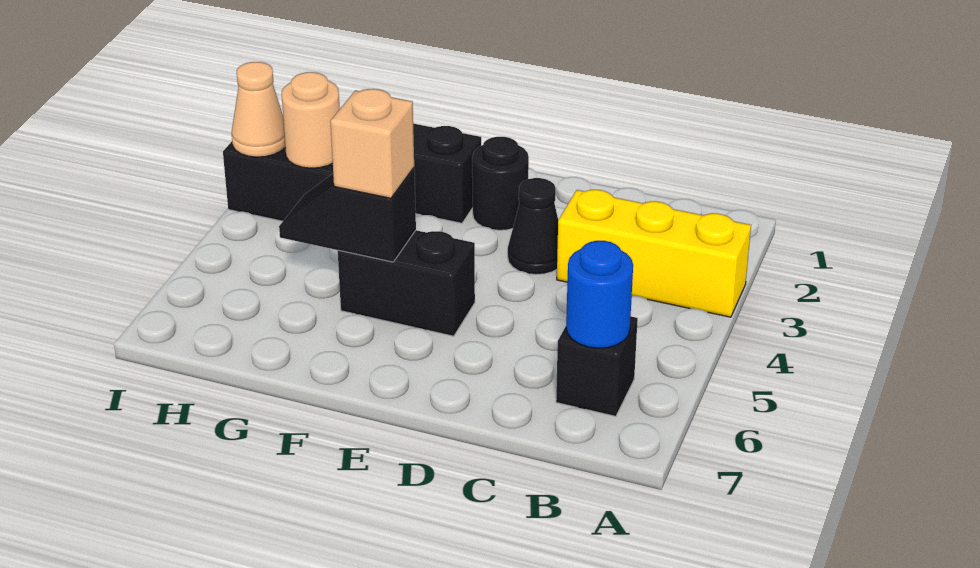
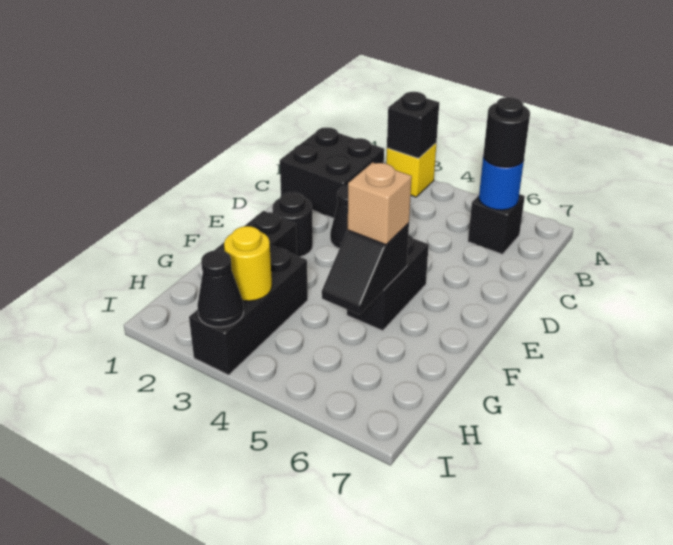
yellow 1x3 brick [557,190,751,317] -> yellow 1x1 brick [386,143,436,197]
none -> black 1x1 brick [387,92,439,158]
none -> black 2x2 brick [280,127,384,218]
none -> black 1x1 round brick [484,97,530,167]
tan 1x1 round brick [282,72,340,168] -> yellow 1x1 round brick [224,226,272,301]
tan 1x1 cone [232,62,285,157] -> black 1x1 cone [197,250,244,327]

